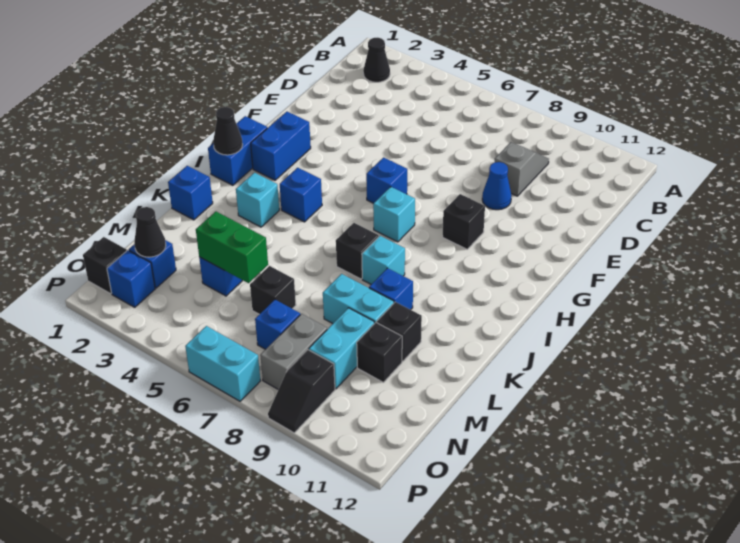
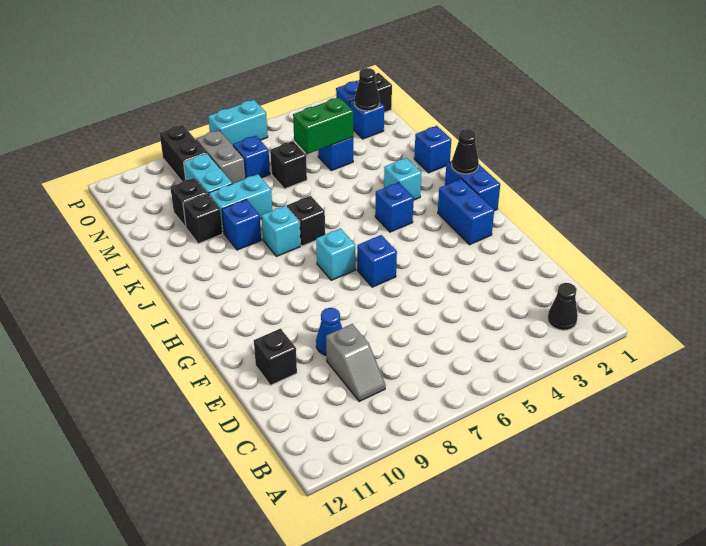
black 1x1 brick [443,194,485,249] -> black 1x1 brick moved to [254,329,297,385]
black 1x2 slope [268,350,335,433] -> black 1x2 brick [160,125,207,181]

